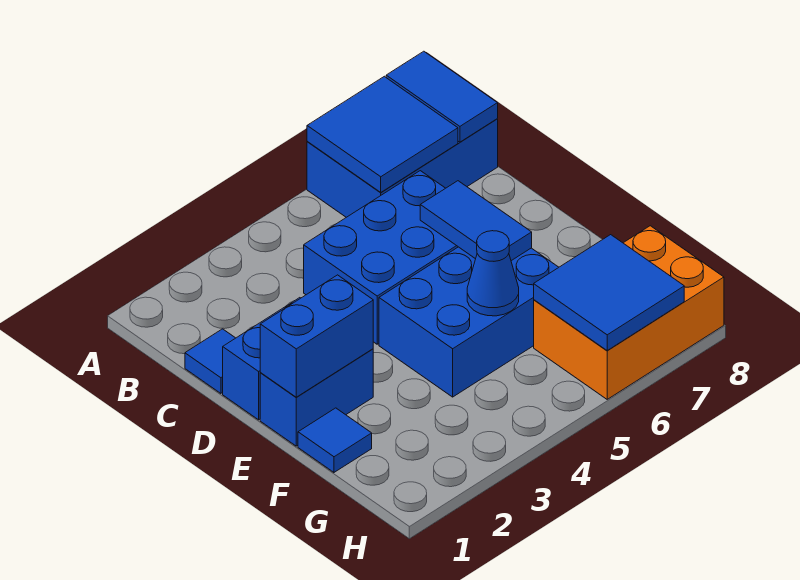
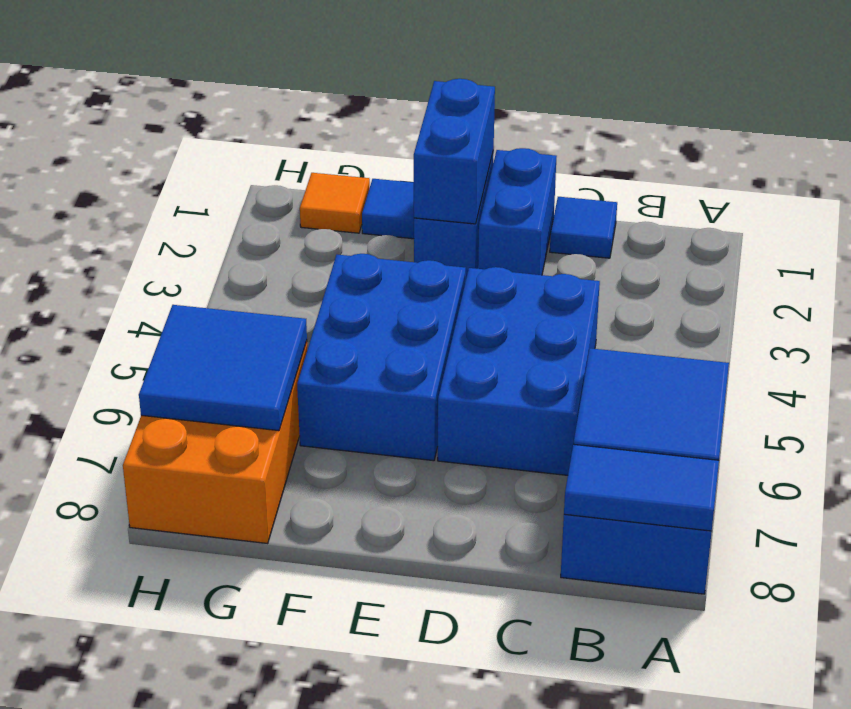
blue 1x2 tile [420,181,532,261] -> none
blue 1x1 cone [467,231,519,316] -> none
none -> orange 1x1 tile [300,173,370,233]

